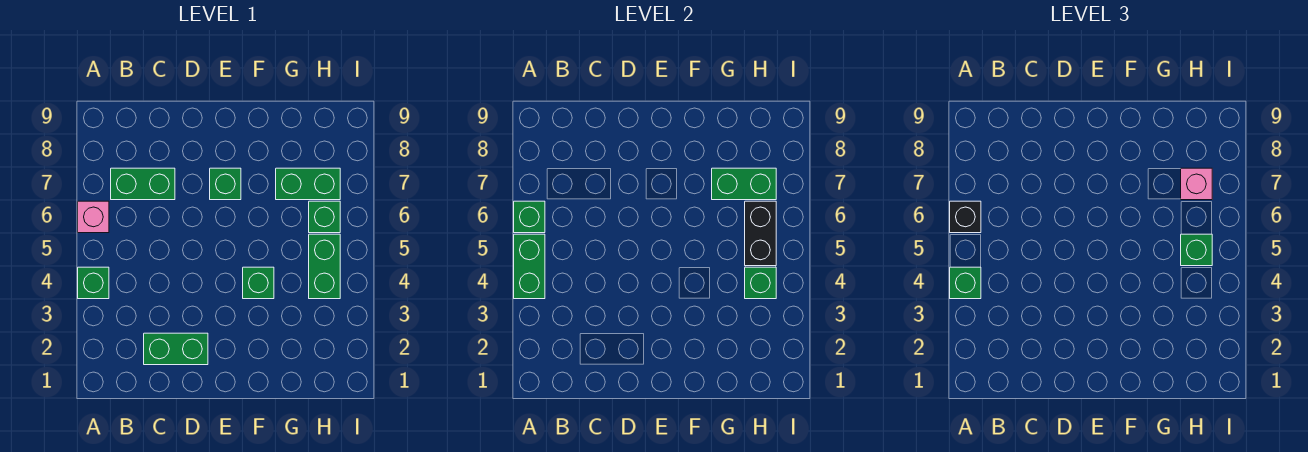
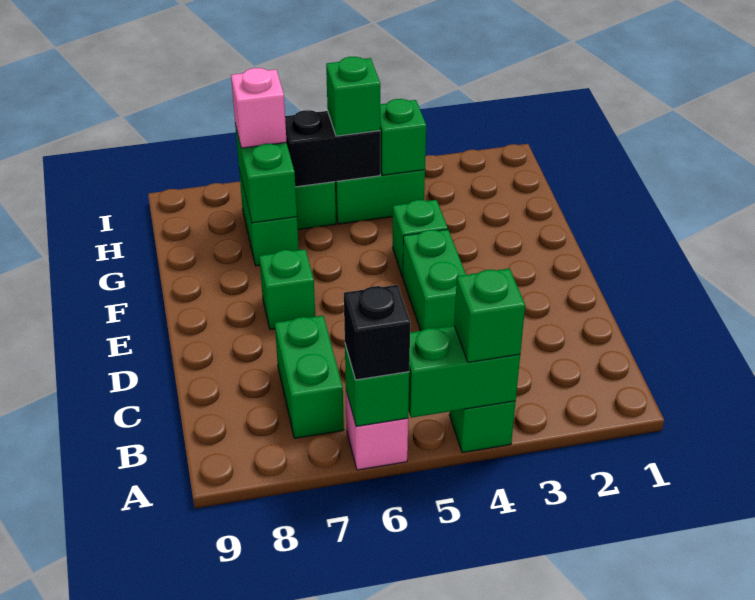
green 1x2 brick [144,333,208,365] -> green 1x2 brick moved to [403,229,466,331]

